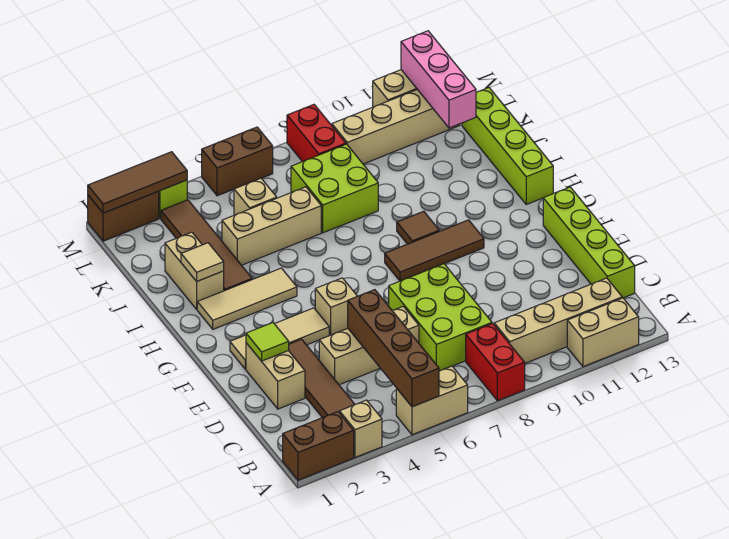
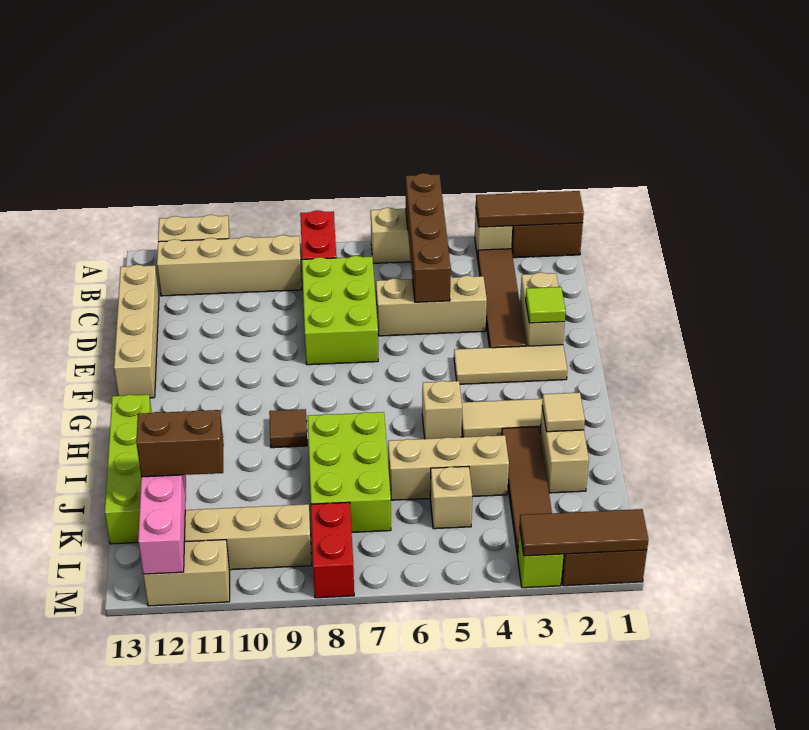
lime 1x4 brick [543,187,635,298] -> tan 1x4 brick [114,265,159,398]
tan 1x1 brick [315,278,357,335] -> tan 1x1 brick moved to [422,381,462,439]
brown 1x3 tile [385,220,484,281] -> brown 1x3 tile moved to [476,191,584,227]
lime 2x2 brick [291,144,378,233] -> lime 2x3 brick [308,412,391,532]
brown 1x2 brick [202,127,273,196] -> brown 1x2 brick moved to [136,410,224,477]

